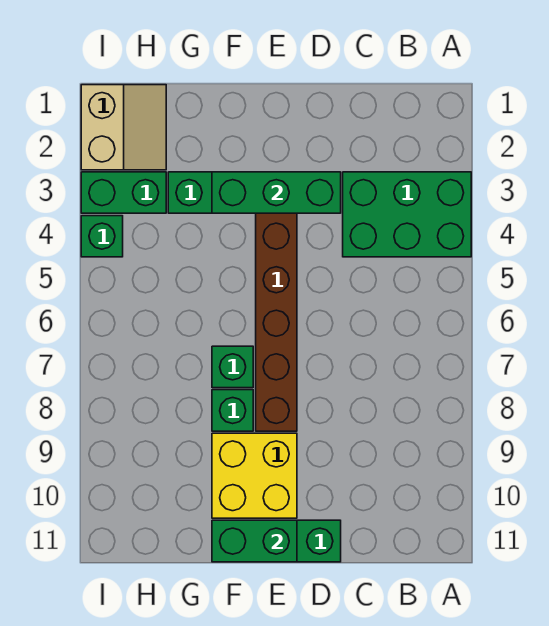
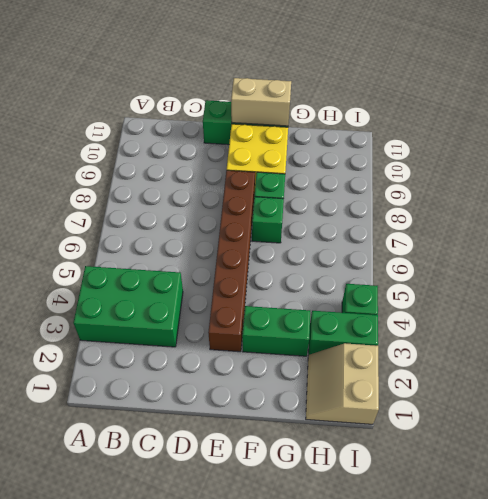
green 1x3 brick [212,172,341,213] -> none
green 1x2 brick [212,520,297,562] -> tan 1x2 brick [231,78,291,126]

